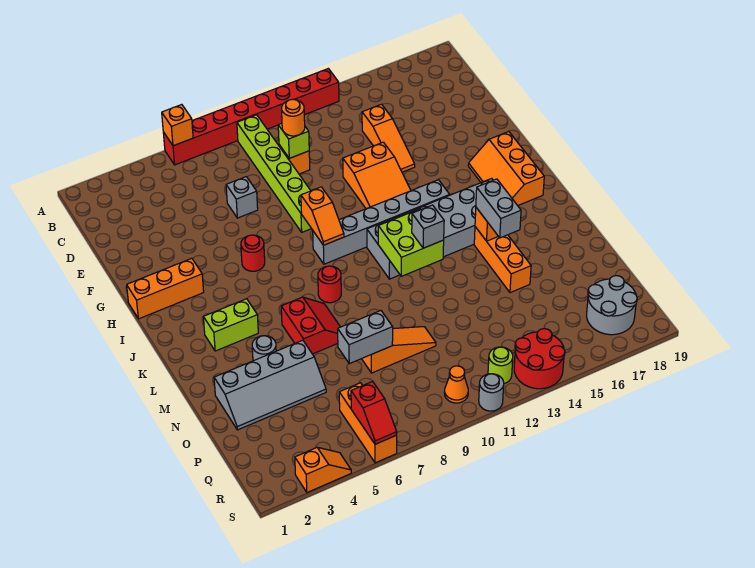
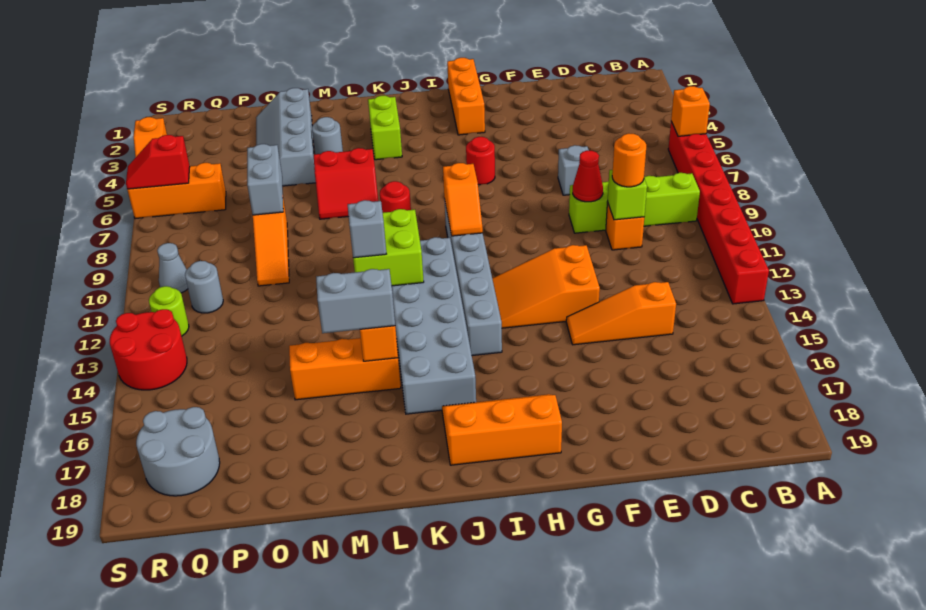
lime 1x6 brick [237,115,311,232] -> lime 1x4 brick [569,173,700,233]
none -> red 1x1 cone [573,150,603,202]
orange 1x2 slope [301,187,344,245] -> orange 1x2 slope turned to [443,163,483,236]
orange 1x1 cone [444,366,468,403] -> grey 1x1 cone [157,243,188,293]
grey 1x1 round brick [479,374,504,411] -> grey 1x1 round brick moved to [185,261,223,313]

